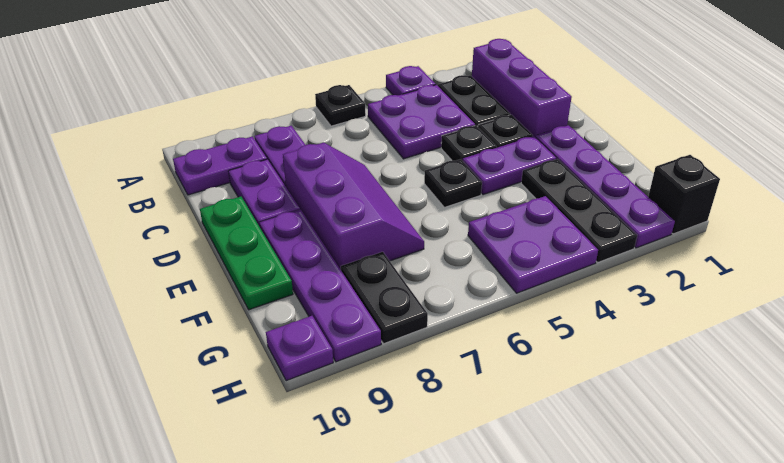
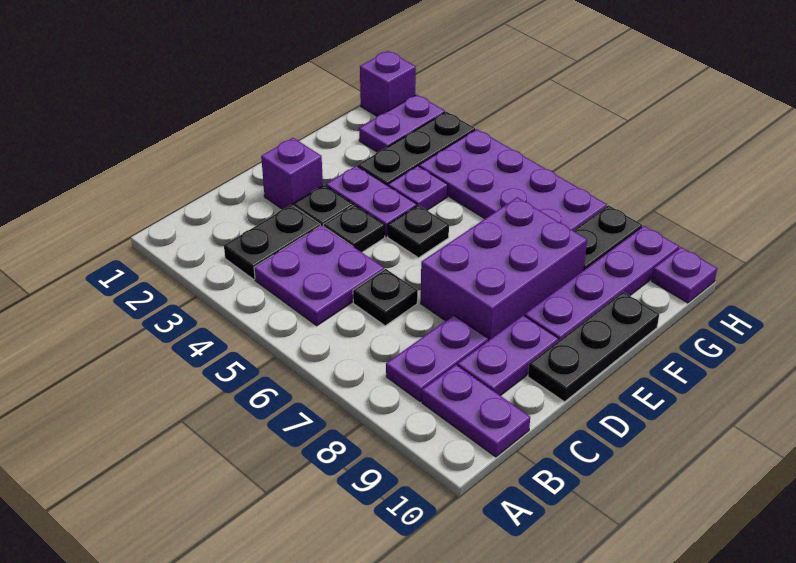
purple 1x1 plate [386,66,436,95] -> purple 1x1 plate moved to [388,166,448,210]
black 1x1 plate [315,85,366,126] -> black 1x1 plate moved to [353,269,418,326]
purple 1x3 brick [472,39,572,137] -> purple 1x1 brick [261,138,323,209]
purple 2x3 slope [283,142,424,270] -> purple 2x3 brick [421,197,587,340]
green 1x3 plate [200,197,293,310] -> black 1x3 plate [528,292,659,402]
purple 1x4 plate [535,125,675,248] -> purple 1x2 plate [359,95,445,152]
purple 2x2 plate [468,196,598,293] -> purple 2x4 plate [419,129,607,230]
black 1x1 brick [648,155,720,234] -> purple 1x1 brick [360,51,416,116]

